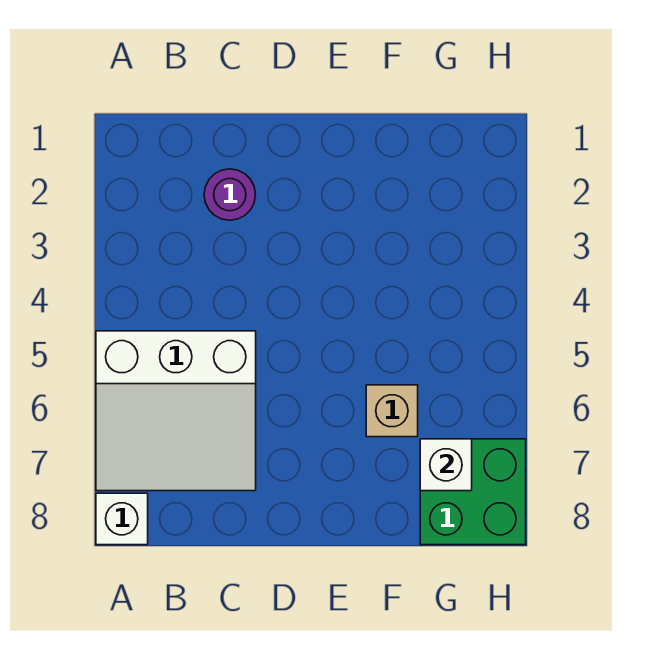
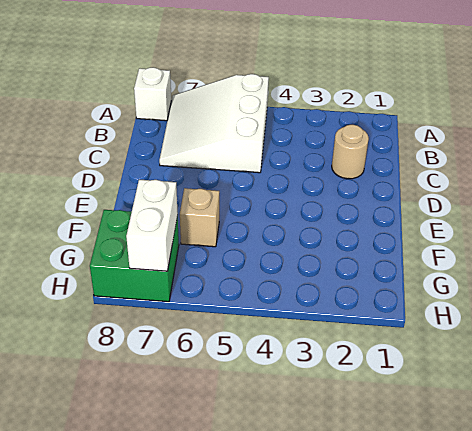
purple 1x1 round brick [204,169,256,220] -> tan 1x1 round brick [332,125,369,179]
white 1x1 brick [420,439,472,491] -> white 1x2 brick [126,179,178,271]

